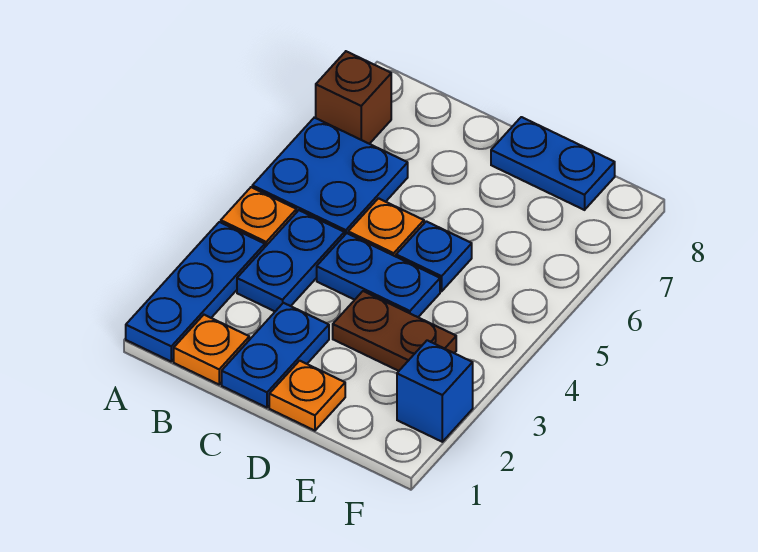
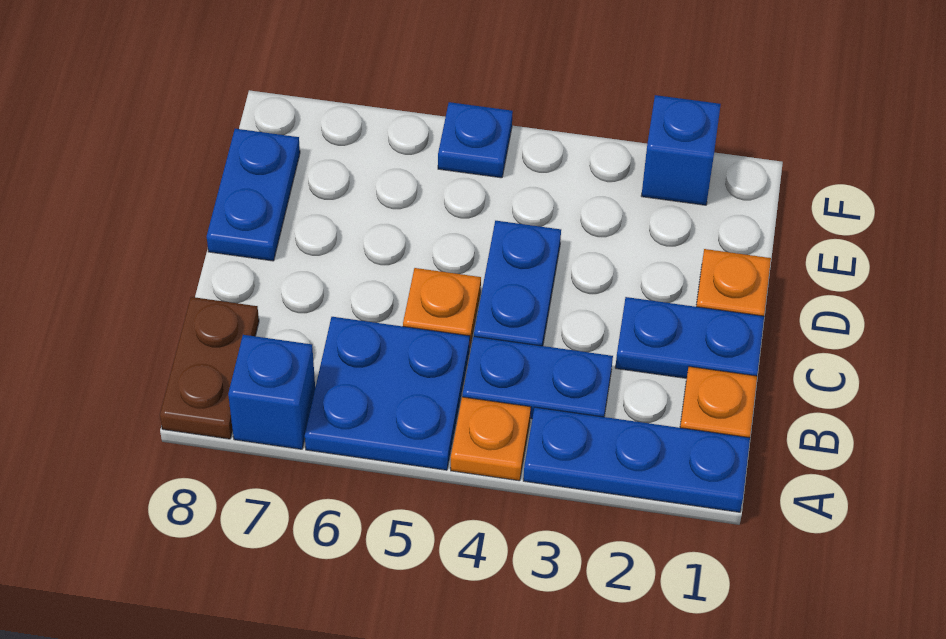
brown 1x1 brick [316,51,391,144] -> blue 1x1 brick [228,335,315,449]
brown 1x2 plate [333,291,456,371] -> brown 1x2 plate moved to [160,297,259,439]
blue 1x1 plate [396,221,472,291] -> blue 1x1 plate moved to [438,102,513,178]

